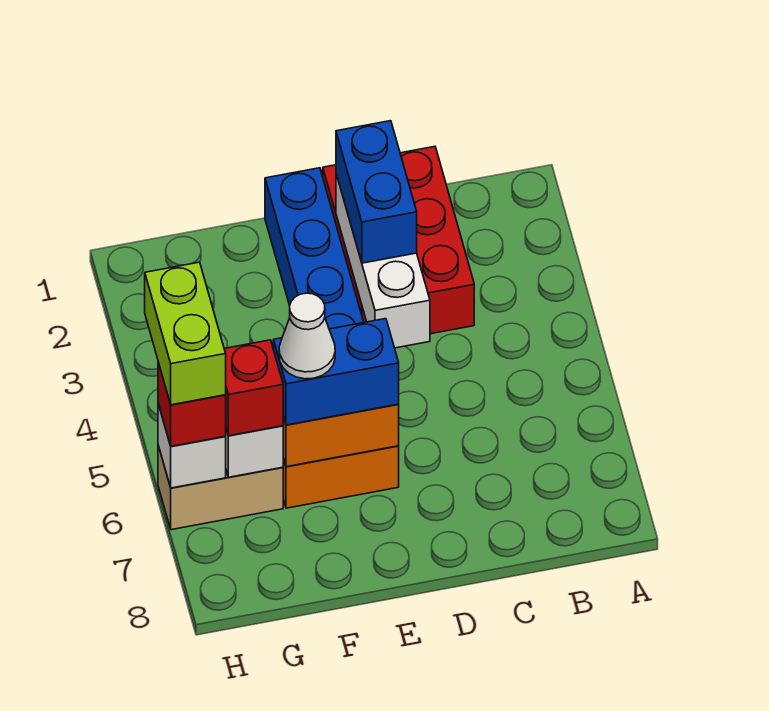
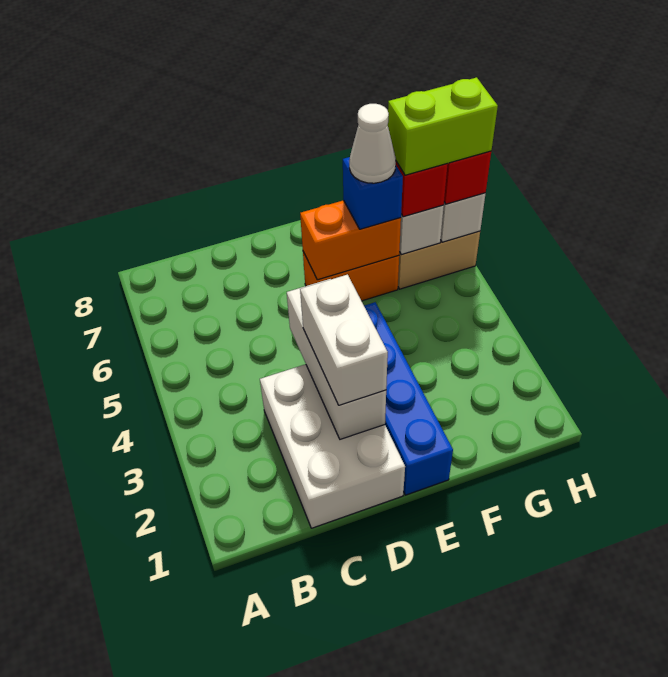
red 2x3 brick [323,147,474,334] -> white 2x3 brick [260,364,405,528]
blue 1x2 brick [336,121,417,263] -> white 1x2 brick [300,274,388,405]
blue 1x2 brick [273,319,399,425] -> blue 1x1 brick [343,157,403,229]
lime 1x2 brick [145,262,226,405] -> lime 1x2 brick turned to [388,77,498,175]

